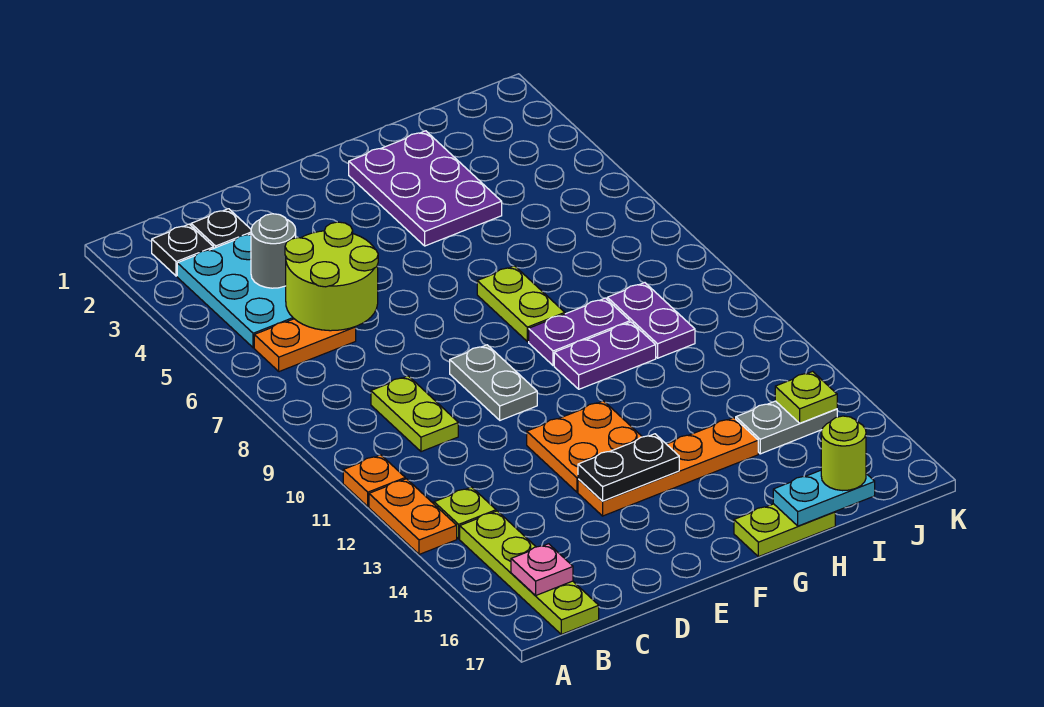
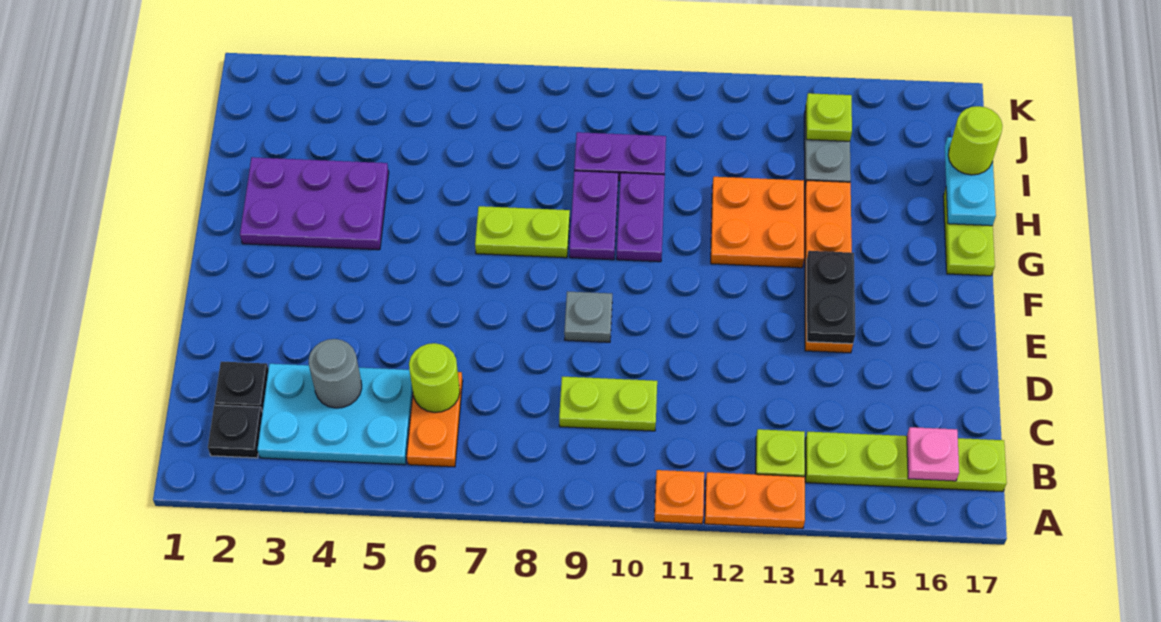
lime 2x2 round brick [285,222,378,331] -> lime 1x1 round brick [409,343,460,412]
grey 1x2 plate [450,345,537,420] -> grey 1x1 plate [564,291,612,342]
orange 2x2 plate [527,401,642,492] -> orange 2x2 plate moved to [711,177,804,268]

